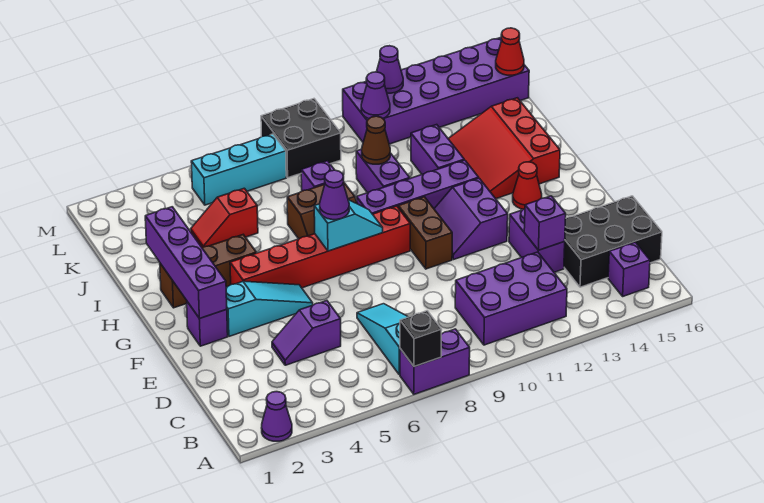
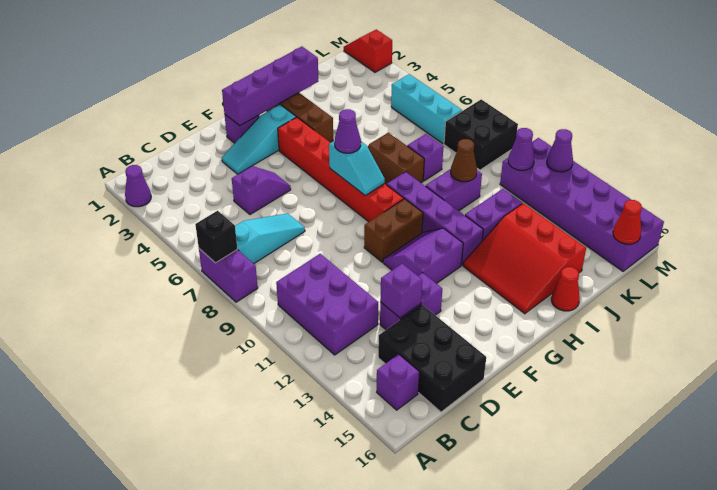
purple 1x2 slope [272,301,341,365] -> purple 1x2 slope turned to [232,166,291,215]
cyan 1x3 slope [226,281,313,336] -> cyan 1x3 slope turned to [222,105,296,174]
red 1x1 cone [513,162,542,209] -> red 1x1 cone moved to [551,267,580,311]
red 3x3 slope [448,98,560,199] -> red 3x3 slope turned to [463,203,586,314]
red 1x2 slope [191,188,258,248] -> red 1x2 slope moved to [344,29,392,72]

